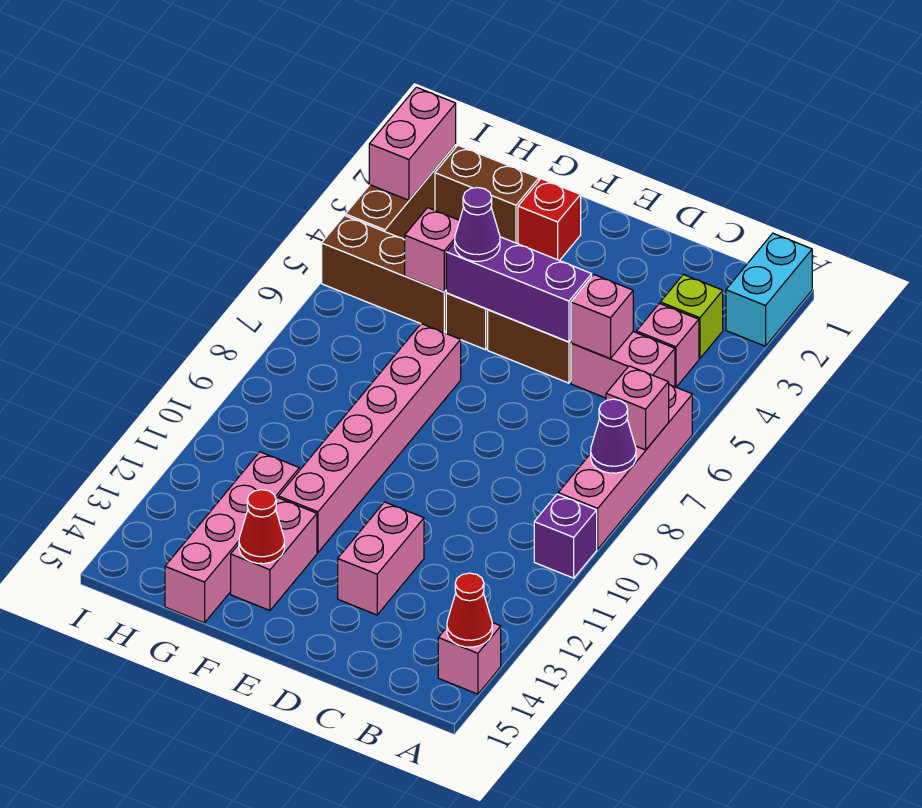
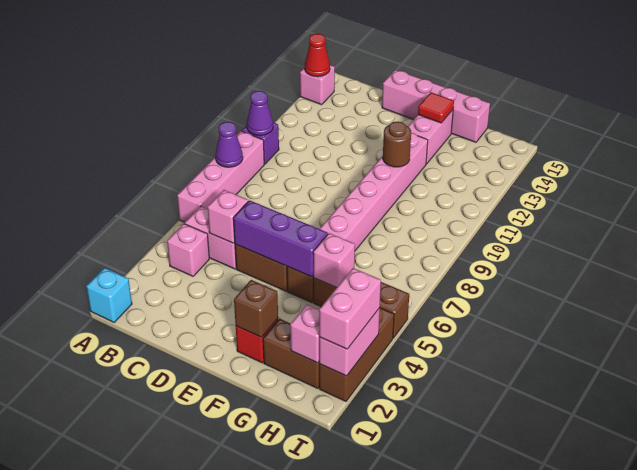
cyan 1x2 brick [726,233,812,346] -> cyan 1x1 brick [86,268,132,322]
pink 1x1 brick [606,366,669,450] -> pink 1x1 brick moved to [290,304,319,363]
lime 1x1 brick [660,274,723,359] -> none
pink 1x2 brick [338,502,424,615] -> pink 1x2 brick moved to [319,268,381,349]
none -> brown 1x1 brick [234,280,278,337]
purple 1x1 cone [455,187,500,261] -> purple 1x1 cone moved to [247,91,273,136]
none -> brown 1x1 round brick [383,122,411,167]
red 1x1 cone [239,490,284,564] -> red 1x1 tile [418,92,454,123]
pink 1x4 brick [165,452,299,623] -> pink 1x4 brick turned to [382,70,490,142]

